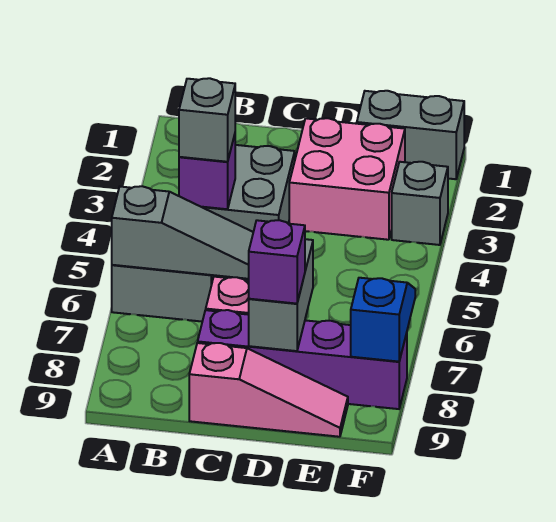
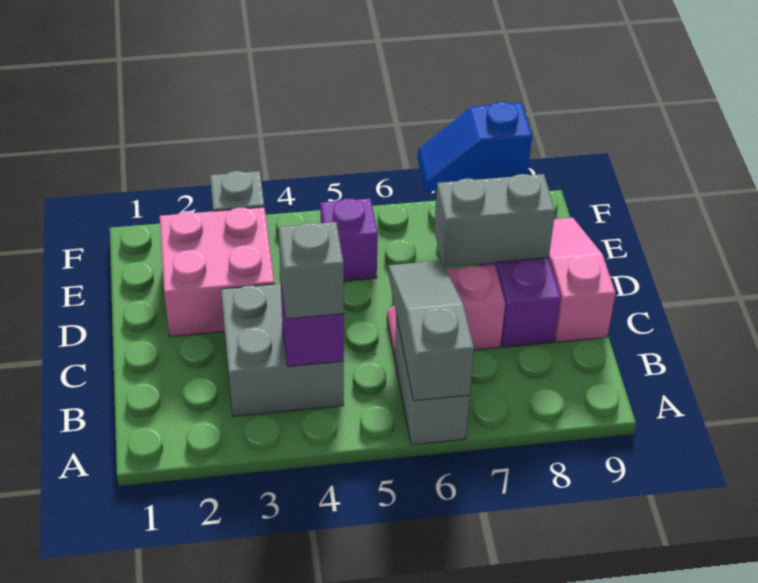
purple 1x1 brick [249,220,305,304] -> purple 1x1 brick moved to [320,198,378,281]
grey 1x2 brick [357,91,464,179] -> none

